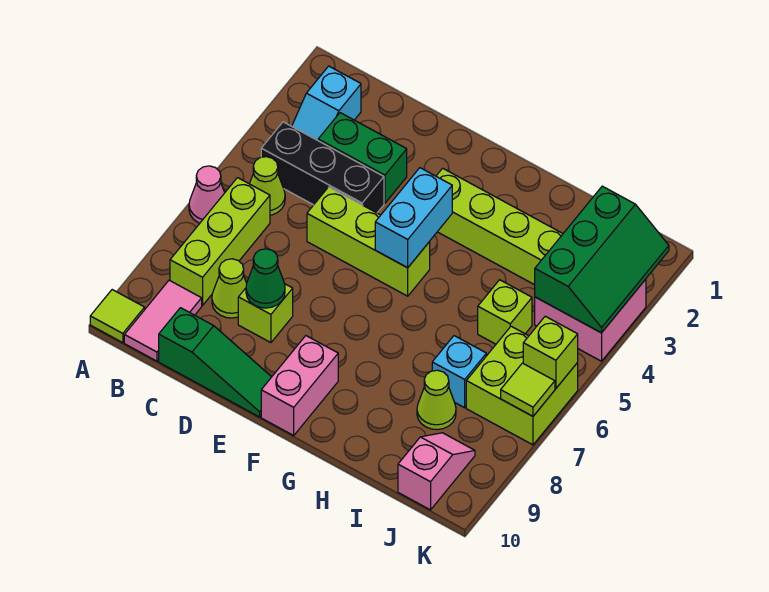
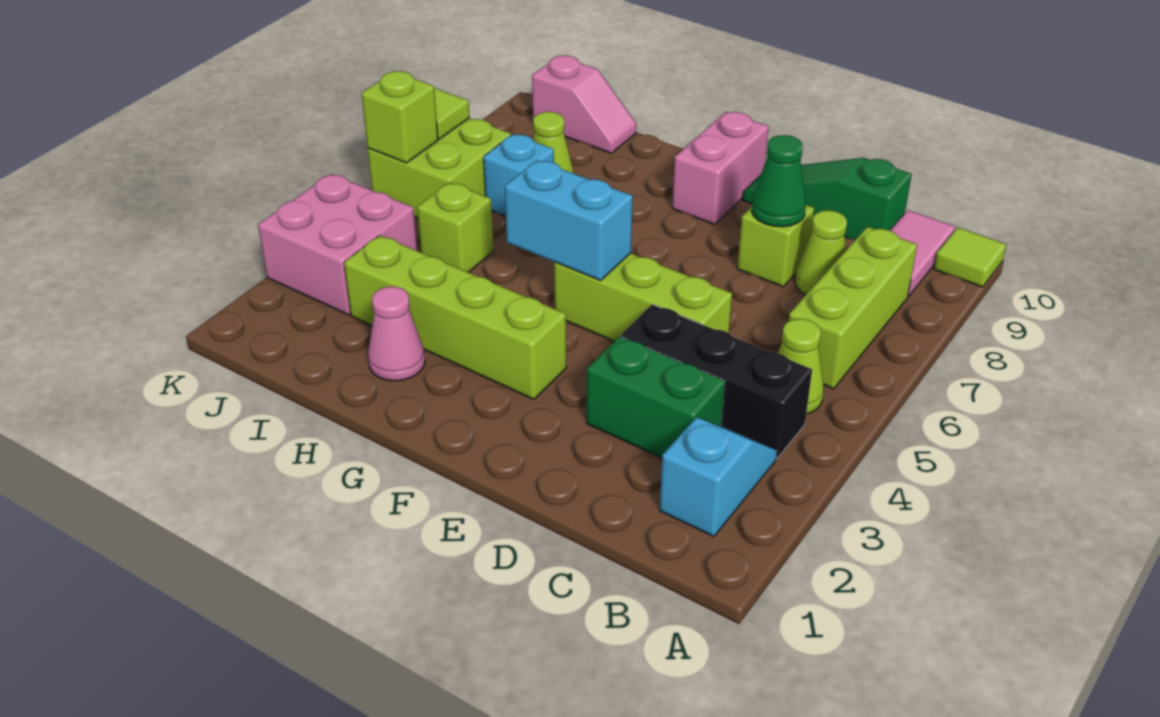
pink 1x1 cone [189,166,225,223] -> pink 1x1 cone moved to [368,287,425,381]
cyan 1x2 brick [375,168,452,268] -> cyan 1x2 brick turned to [505,160,633,280]
green 2x3 slope [535,186,669,333] -> none
pink 1x2 slope [398,433,475,510] -> pink 1x2 slope turned to [532,56,637,153]

